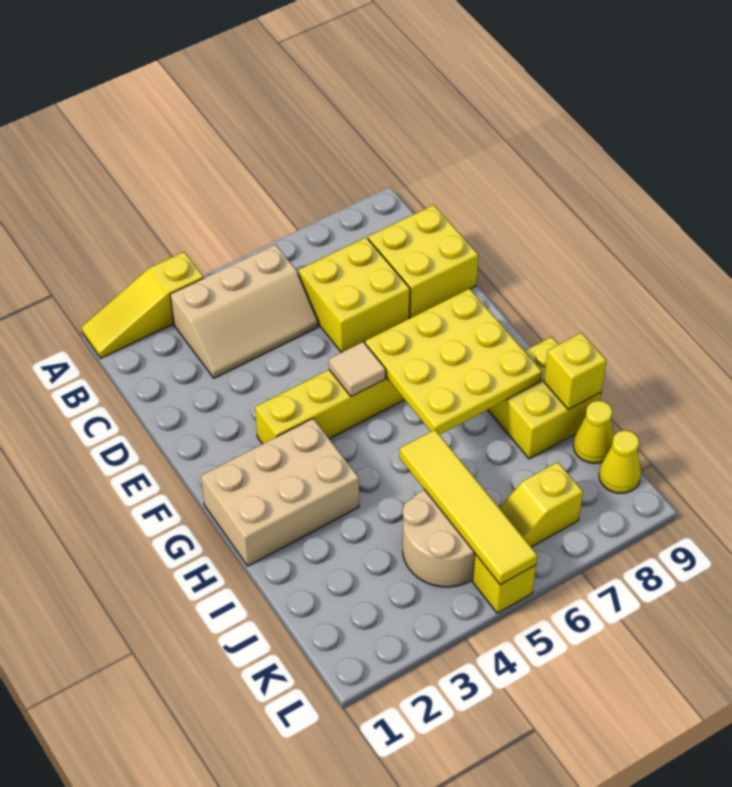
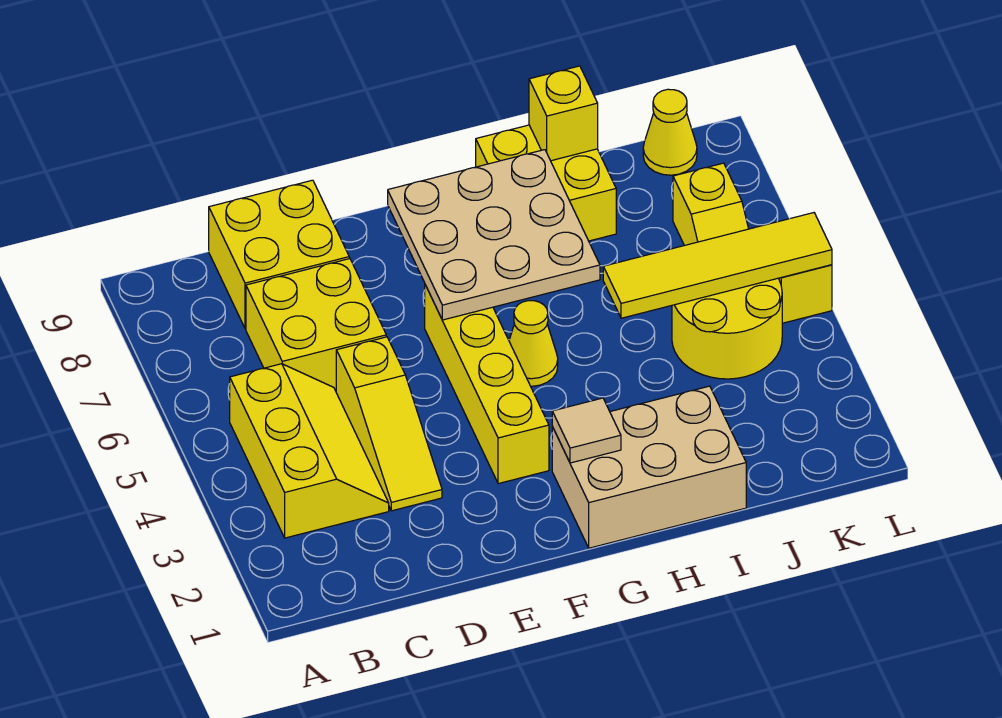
yellow 1x3 slope [81,252,204,358] -> yellow 1x3 slope moved to [336,337,442,511]
tan 2x3 slope [170,244,318,378] -> yellow 2x3 slope [230,364,389,538]
tan 1x1 tile [329,342,386,397] -> tan 1x1 tile moved to [552,398,621,463]
yellow 3x3 plate [365,289,542,435] -> tan 3x3 plate [388,150,600,320]
tan 2x3 brick [201,419,359,566] -> tan 2x3 brick turned to [552,386,746,548]
tan 2x2 round brick [403,490,475,587] -> yellow 2x2 round brick [672,278,782,379]
yellow 1x1 cone [573,401,614,463] -> yellow 1x1 cone moved to [509,301,558,386]

